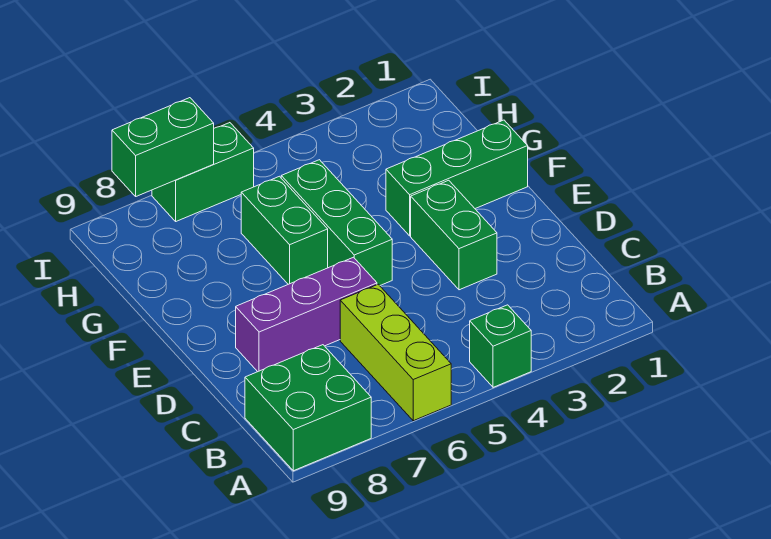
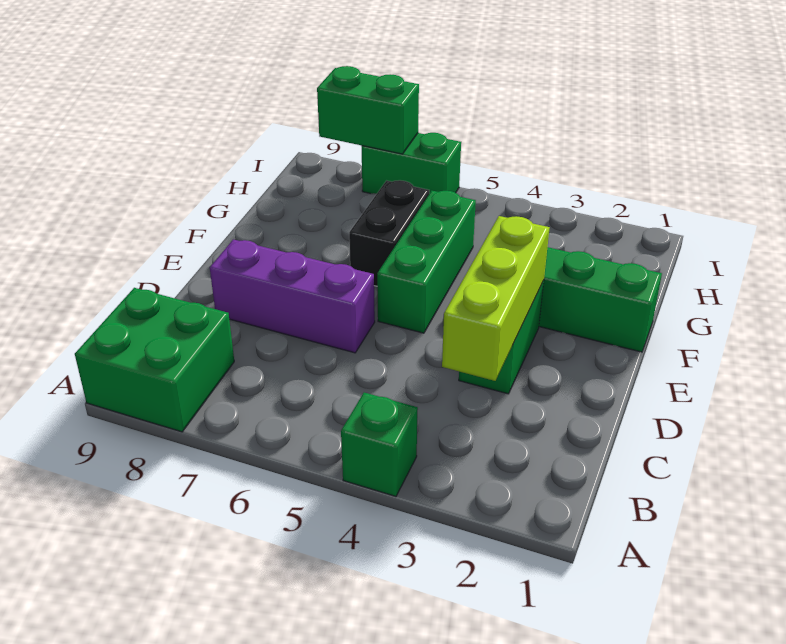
lime 1x3 brick [340,284,451,421] -> lime 1x3 brick moved to [442,216,550,381]
green 1x2 brick [241,176,328,284] -> black 1x2 brick [349,180,429,286]

